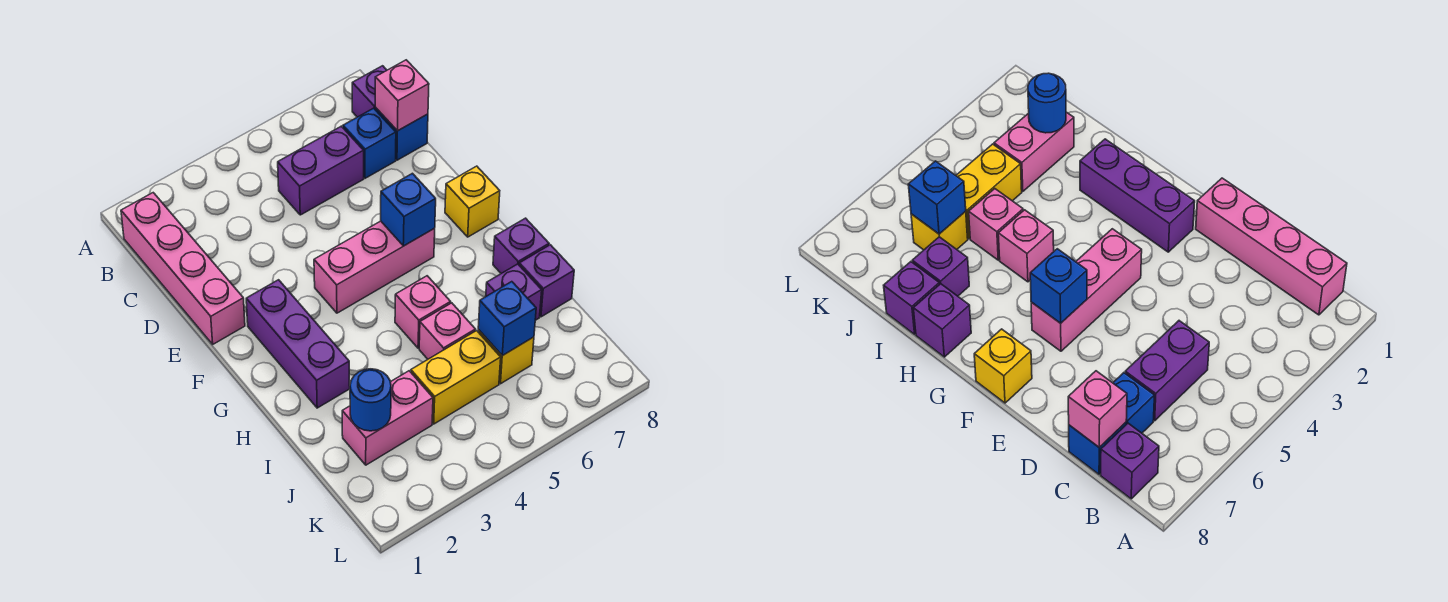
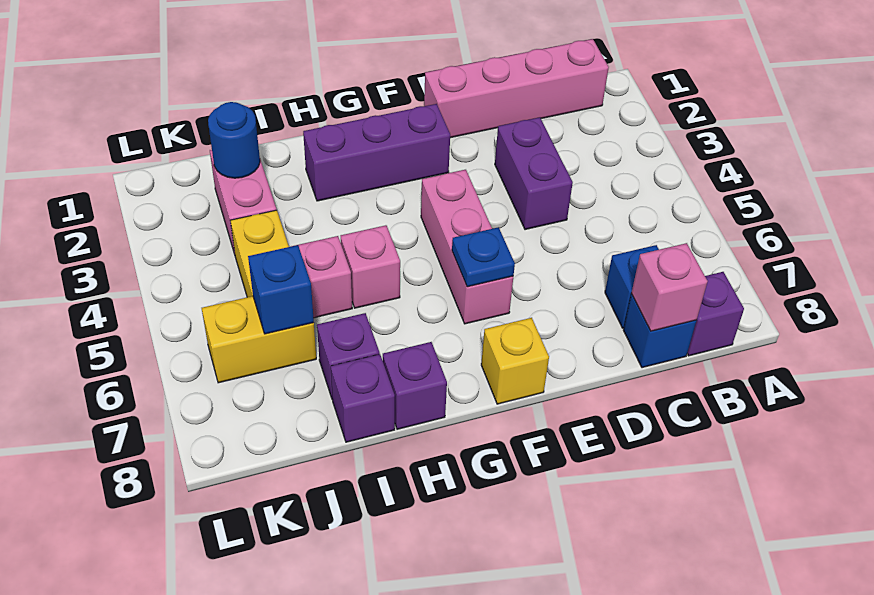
purple 1x2 brick [278,126,364,215] -> purple 1x2 brick moved to [495,117,573,230]
blue 1x1 brick [381,173,436,246] -> blue 1x1 plate [452,227,515,287]
yellow 1x1 brick [478,330,534,384] -> yellow 1x2 brick [202,296,316,383]

